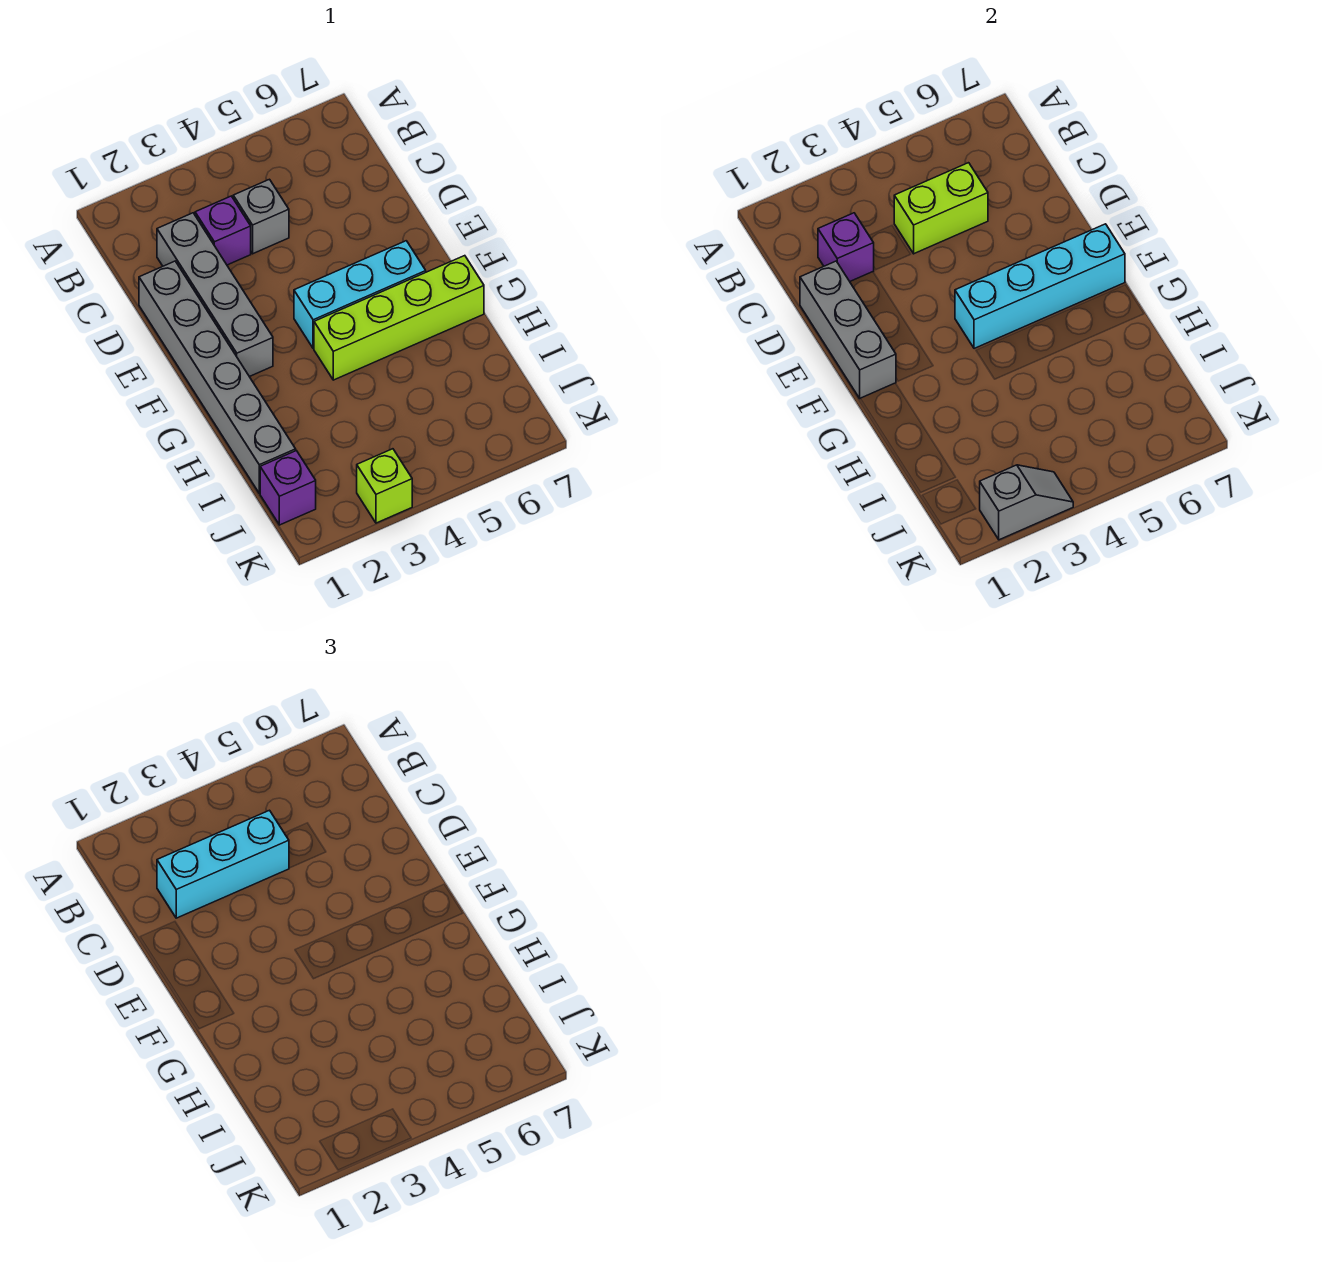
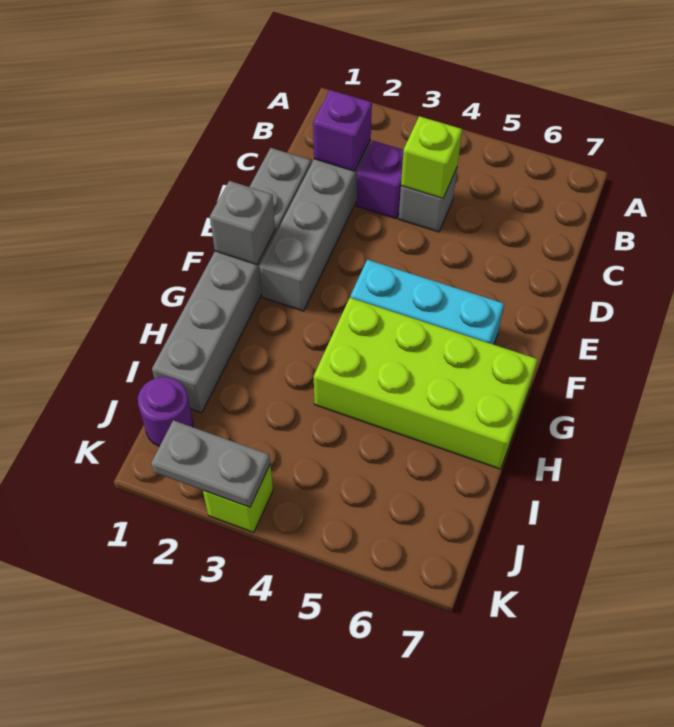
cyan 1x3 brick [157,810,289,918] -> none
lime 1x2 brick [894,163,988,254] -> lime 1x1 brick [401,116,462,198]
grey 1x3 brick [800,261,896,398] -> grey 1x1 brick [210,181,275,265]
cyan 1x4 brick [955,224,1125,349] -> none
lime 1x4 brick [314,256,484,380] -> lime 2x4 brick [314,298,538,469]
purple 1x1 brick [260,451,316,525] -> purple 1x1 round brick [138,377,193,446]
grey 1x2 slope [980,465,1073,540] -> grey 1x2 plate [151,420,270,507]

